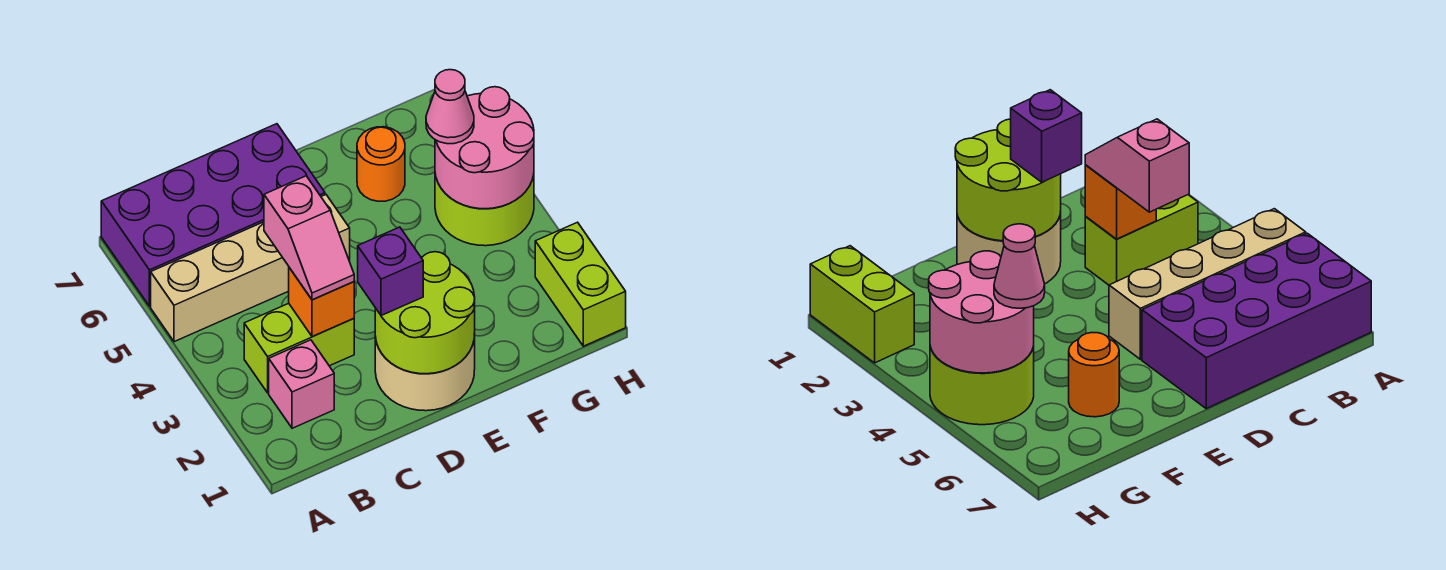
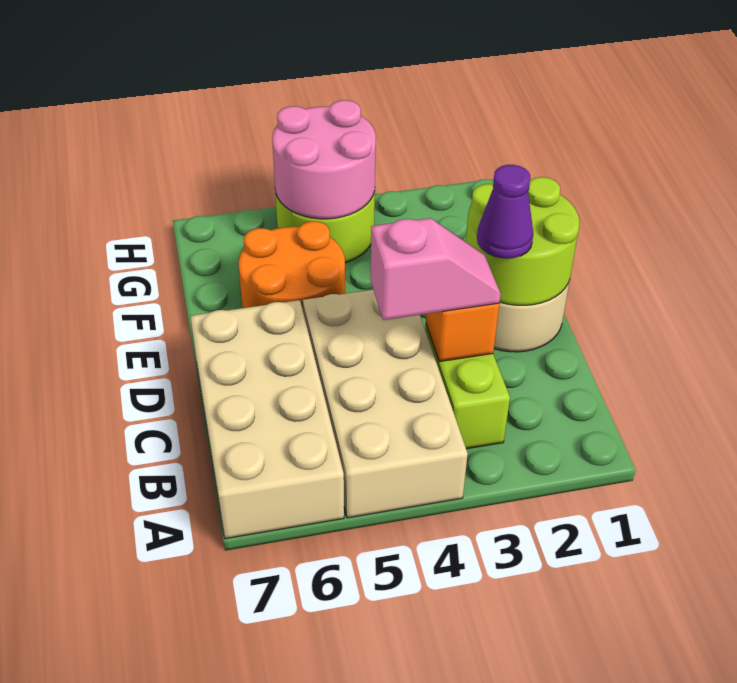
tan 1x4 brick [151,195,350,342] -> tan 2x4 brick [303,290,468,518]
purple 2x4 brick [101,124,325,306] -> tan 2x4 brick [190,300,344,539]
pink 1x1 brick [269,340,334,428] -> none
purple 1x1 brick [358,227,423,316] -> purple 1x1 cone [477,165,533,259]
orange 1x1 round brick [357,127,405,201] -> orange 2x2 round brick [238,221,345,310]
pink 1x1 cone [426,70,474,144] -> none
lime 1x2 brick [535,222,626,346] -> none

